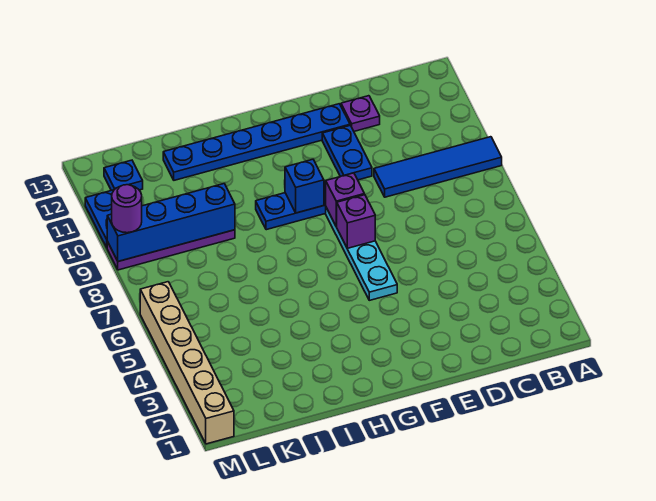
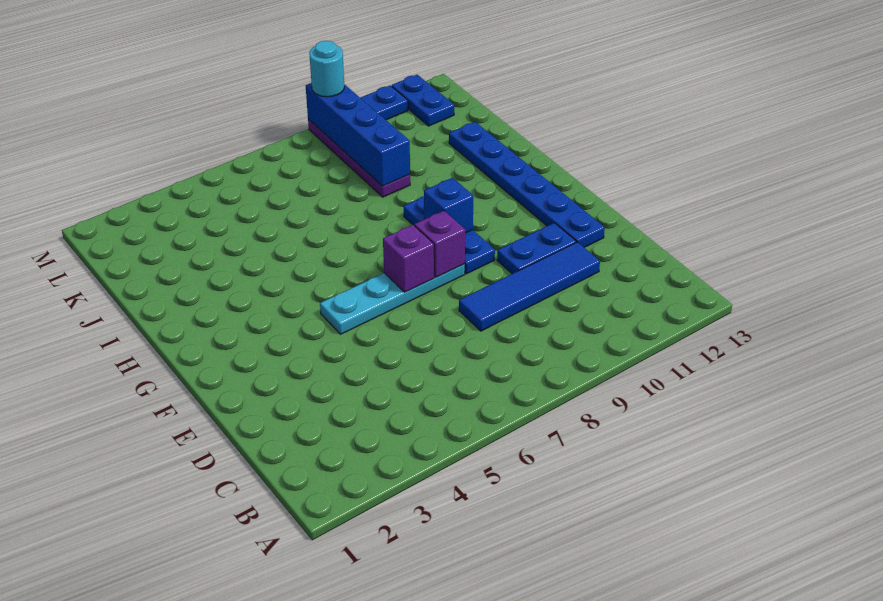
blue 1x4 tile [374,137,502,197] -> blue 1x4 tile turned to [459,242,600,331]
purple 1x1 plate [341,96,380,131] -> none
blue 1x1 plate [104,160,143,190] -> blue 1x2 plate [392,75,454,126]
tan 1x6 brick [140,282,234,444] -> none
purple 1x1 round brick [112,185,142,233] -> cyan 1x1 round brick [309,41,344,97]

